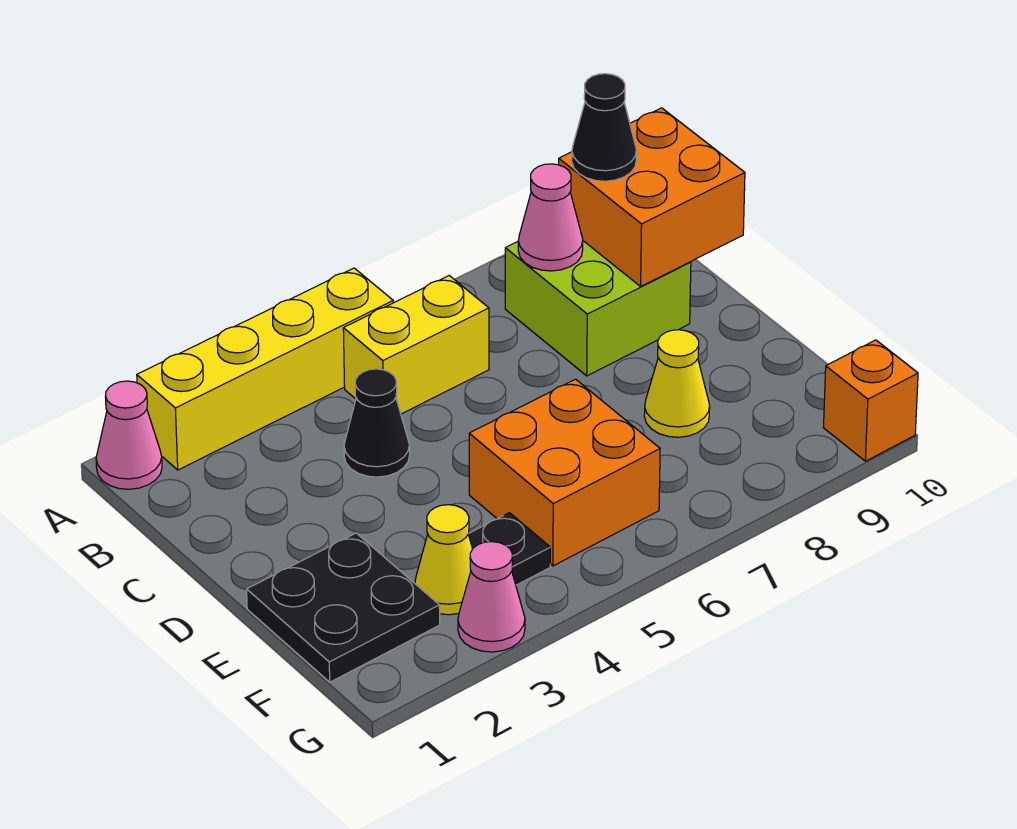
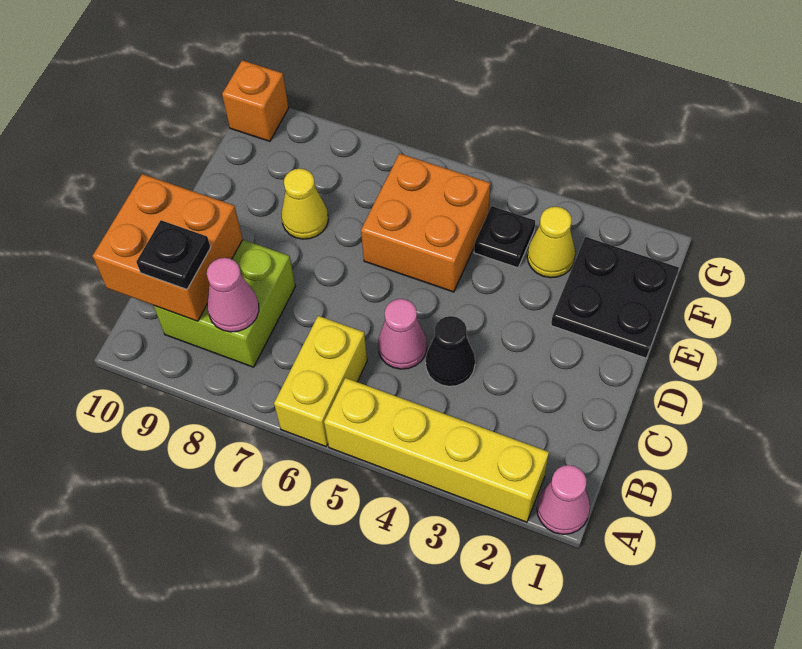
yellow 1x2 brick [343,276,489,414] -> yellow 1x2 brick turned to [274,316,367,446]
black 1x1 cone [572,74,636,181] -> black 1x1 plate [136,220,211,289]
pink 1x1 cone [458,542,525,652] -> pink 1x1 cone moved to [378,299,427,369]

